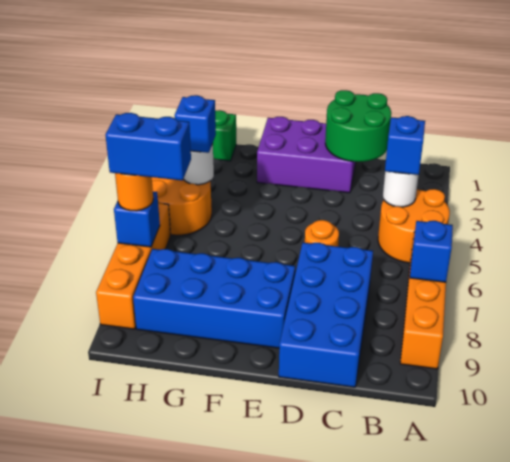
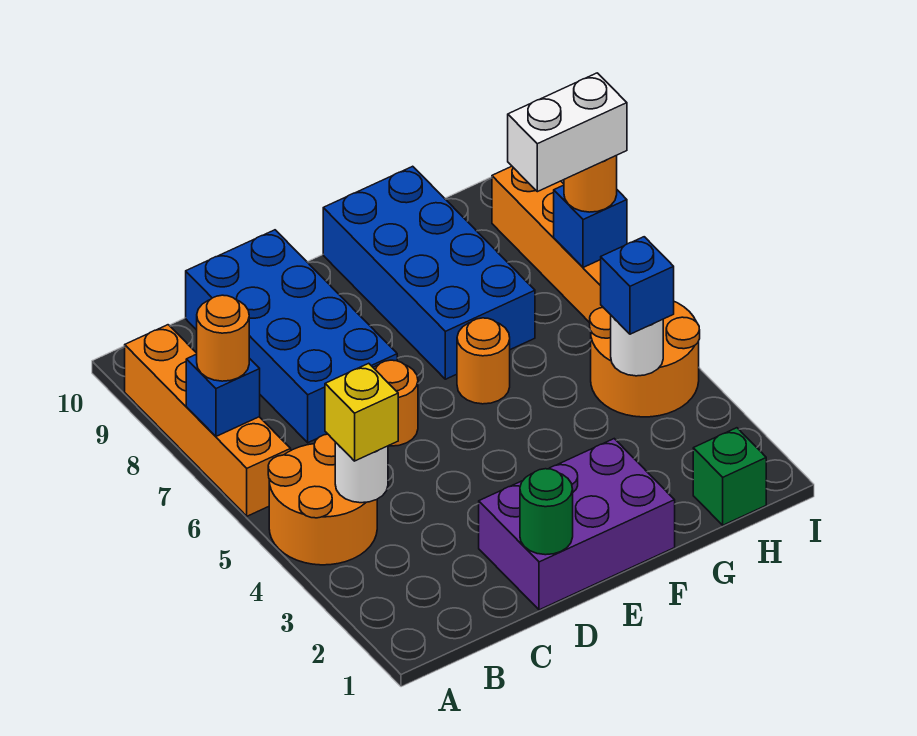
none -> orange 1x1 round brick [197,295,249,381]
blue 1x1 brick [385,116,425,175] -> yellow 1x1 brick [325,363,398,461]
green 2x2 round brick [325,90,391,162] -> green 1x1 round brick [520,469,573,555]
blue 2x4 brick [133,249,295,348] -> blue 2x4 brick turned to [323,166,535,379]
none -> orange 1x1 round brick [457,318,510,404]
blue 1x2 brick [106,113,191,181] -> white 1x2 brick [508,73,627,192]

